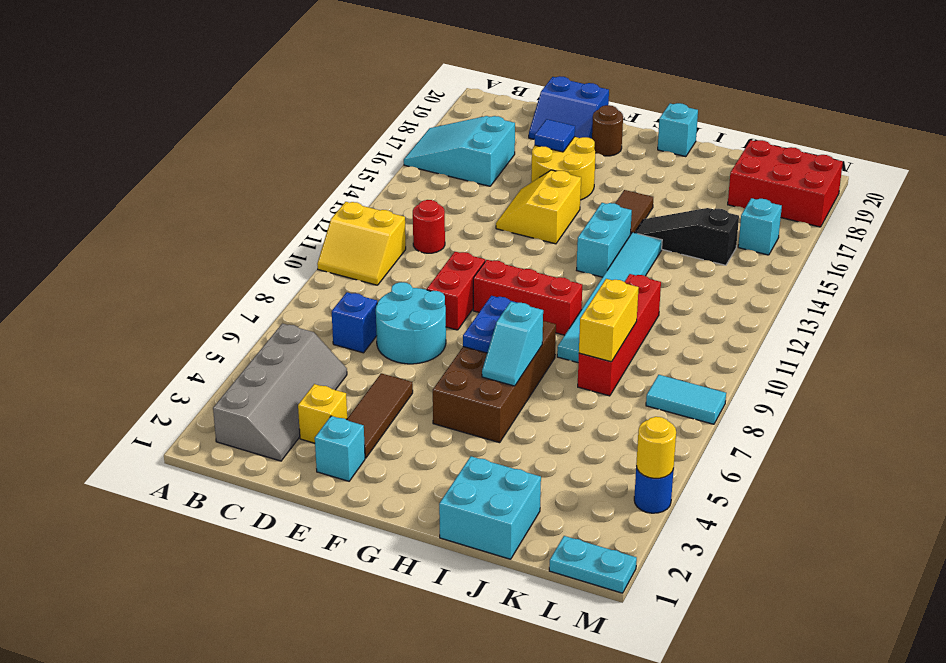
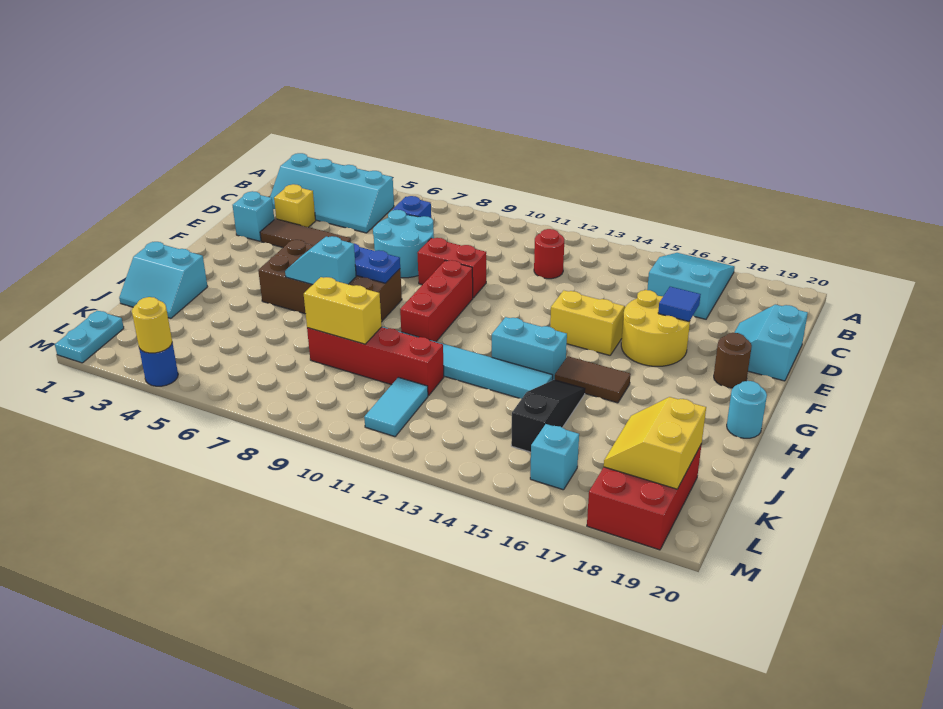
yellow 2x2 slope [317,202,406,285] -> yellow 2x2 slope moved to [604,397,706,489]
grey 2x4 slope [213,323,347,461] -> cyan 2x4 slope [270,153,394,233]
blue 2x2 slope [529,76,609,139] -> cyan 2x2 slope [734,304,808,381]
cyan 1x1 brick [658,103,698,157] -> cyan 1x1 round brick [727,381,767,438]
cyan 2x2 brick [439,456,541,559] -> cyan 2x2 slope [119,242,208,318]
cyan 1x2 tile [646,375,726,424] -> cyan 1x2 tile moved to [364,377,428,437]

